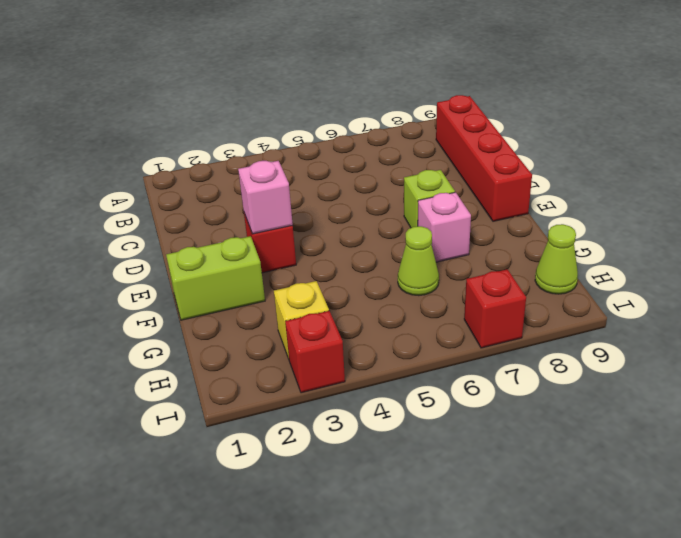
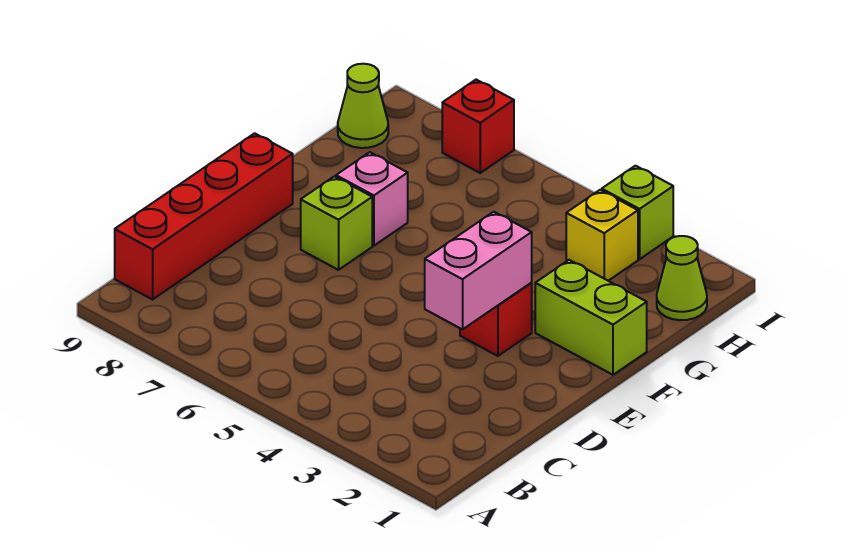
pink 1x1 brick [238,161,293,234] -> pink 1x2 brick [425,212,532,329]
lime 1x1 cone [398,226,439,296] -> lime 1x1 cone moved to [657,236,707,320]
red 1x1 brick [285,311,345,393] -> lime 1x1 brick [602,166,673,259]

